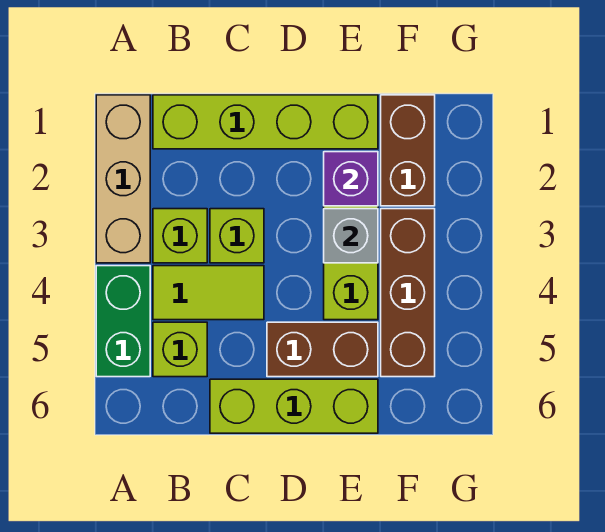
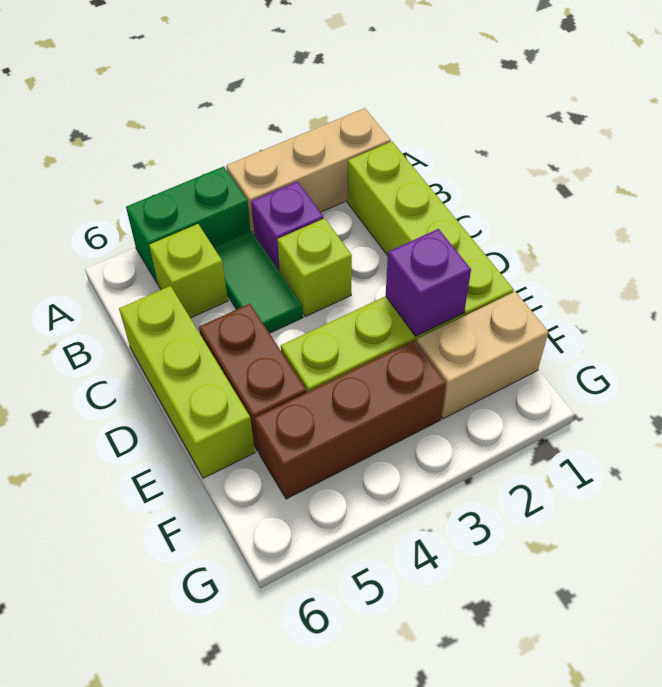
lime 1x1 brick [153,209,207,263] -> purple 1x1 brick [251,182,324,272]
lime 1x2 tile [153,266,264,320] -> green 1x2 tile [214,231,303,333]
grey 1x1 brick [324,209,378,263] -> none
brown 1x2 brick [381,95,435,206] -> tan 1x2 brick [417,292,548,419]

